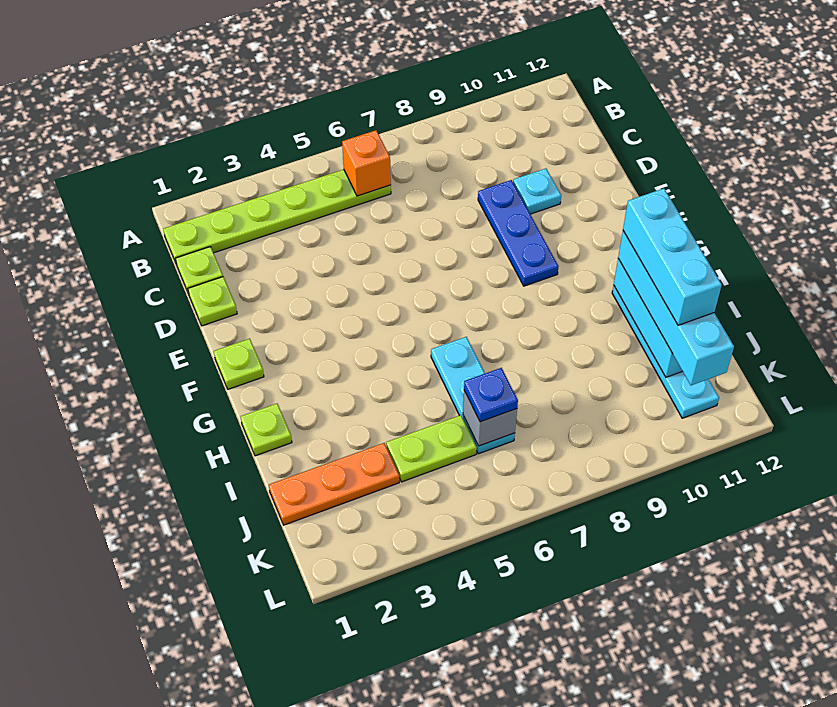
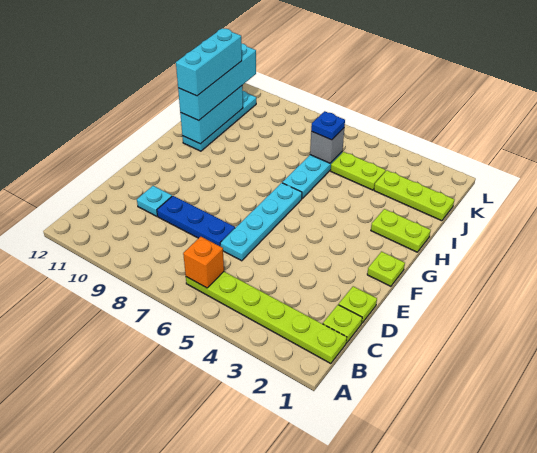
none -> cyan 1x4 plate [220,183,302,261]
blue 1x3 plate [478,180,559,286] -> blue 1x3 plate turned to [157,196,235,246]
lime 1x1 plate [241,404,292,456] -> lime 1x2 plate [371,209,431,252]
orange 1x3 plate [269,443,399,525] -> lime 1x3 plate [374,170,455,221]

